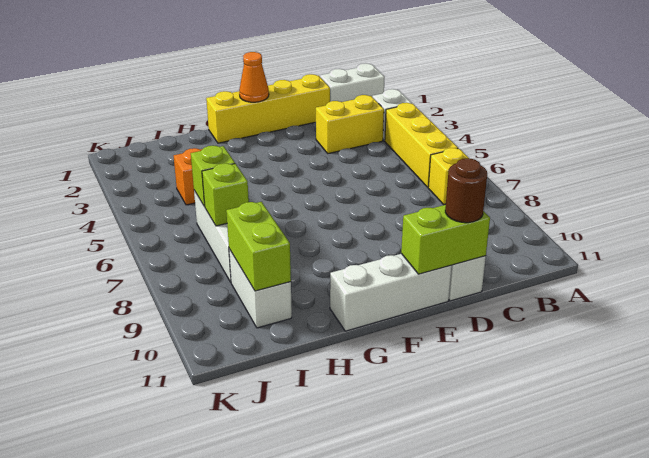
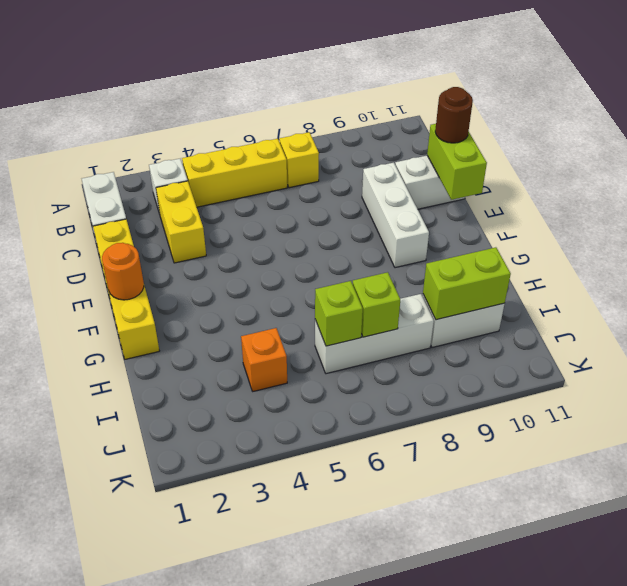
white 1x3 brick [330,254,452,331] -> white 1x3 brick moved to [362,163,429,268]
orange 1x1 cone [239,52,269,102] -> orange 1x1 round brick [102,243,144,300]

